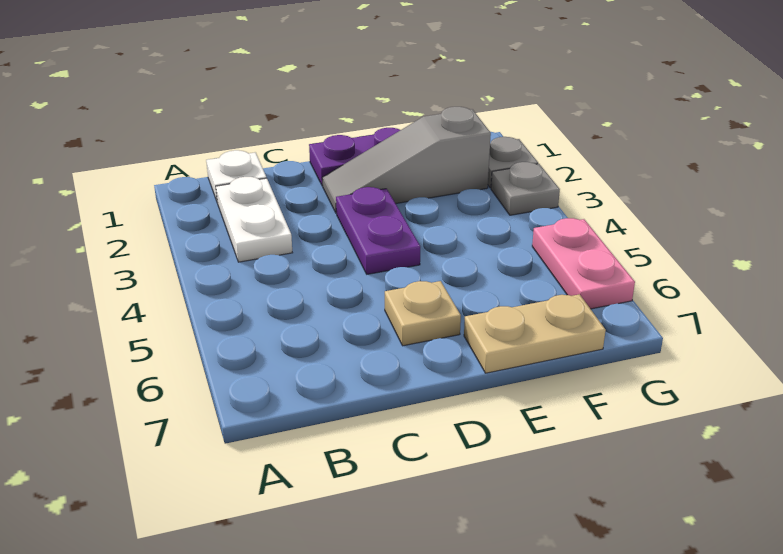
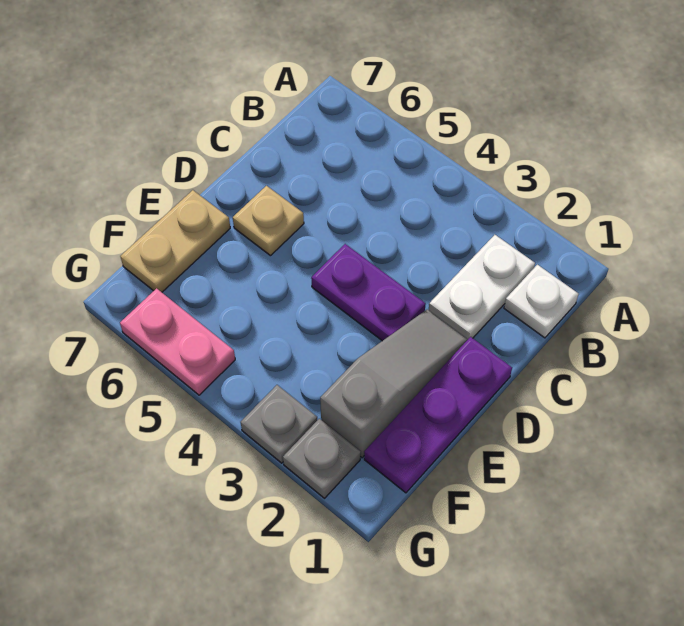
white 1x2 plate [216,177,292,262] -> white 1x2 plate turned to [429,235,535,339]

